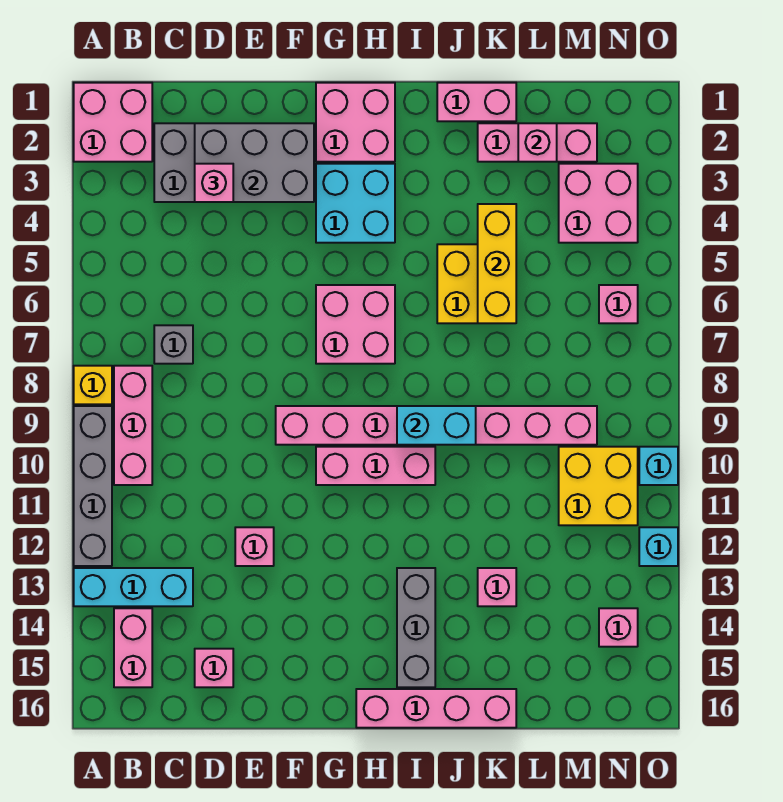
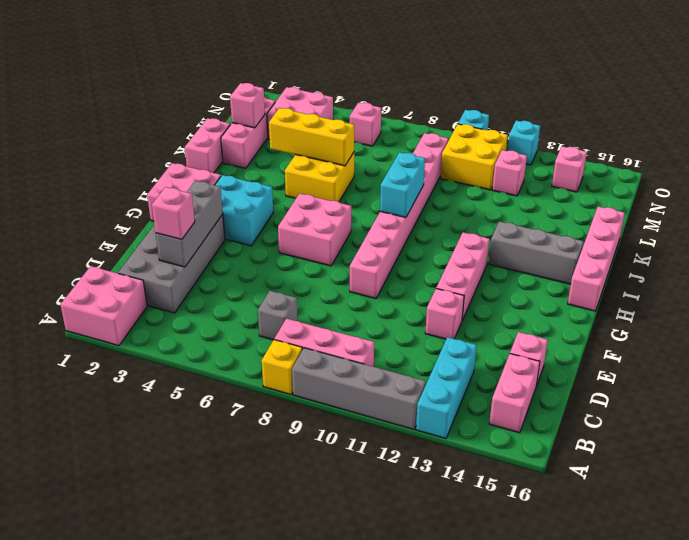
pink 1x2 brick [114,608,152,687] -> pink 1x2 brick turned to [489,354,540,433]
grey 2x3 brick [195,123,314,202] -> grey 1x3 brick [156,181,223,267]
pink 1x3 brick [316,447,435,485] -> pink 1x3 brick moved to [436,232,490,320]
pink 1x1 brick [478,568,516,606] -> pink 1x1 brick moved to [492,150,527,196]

